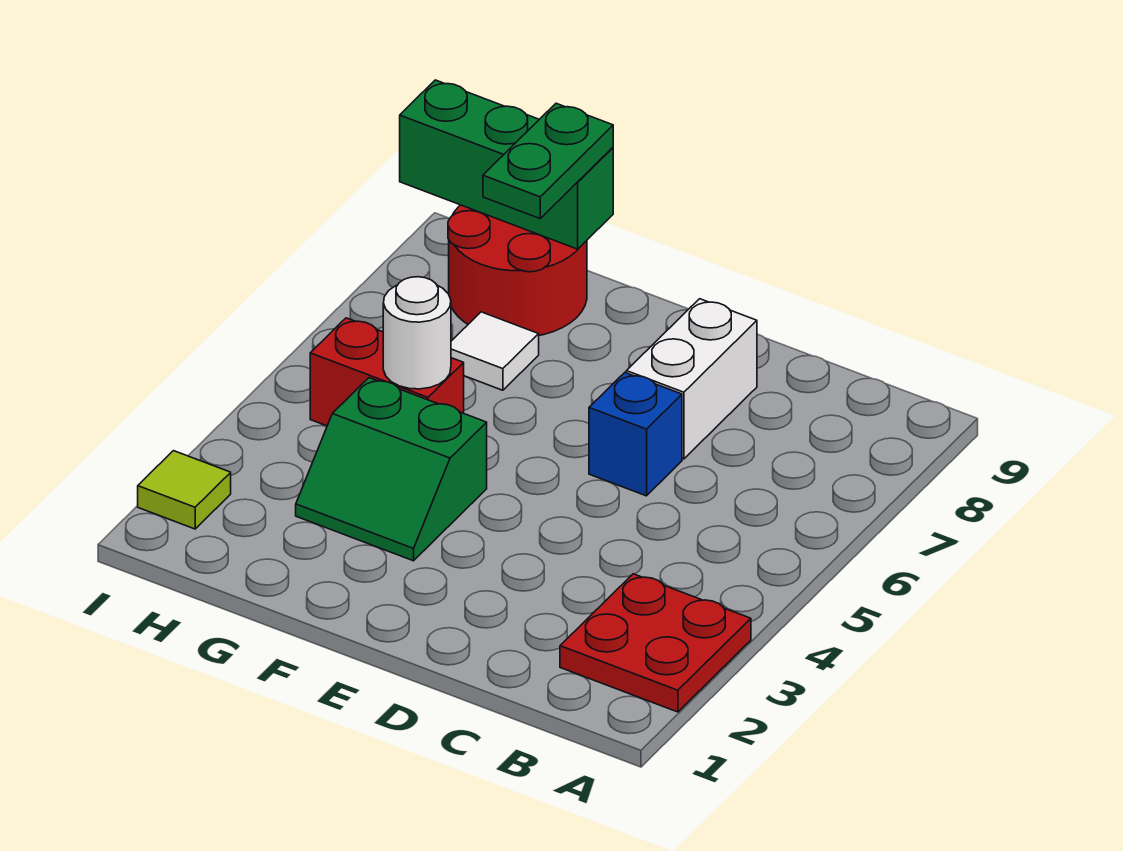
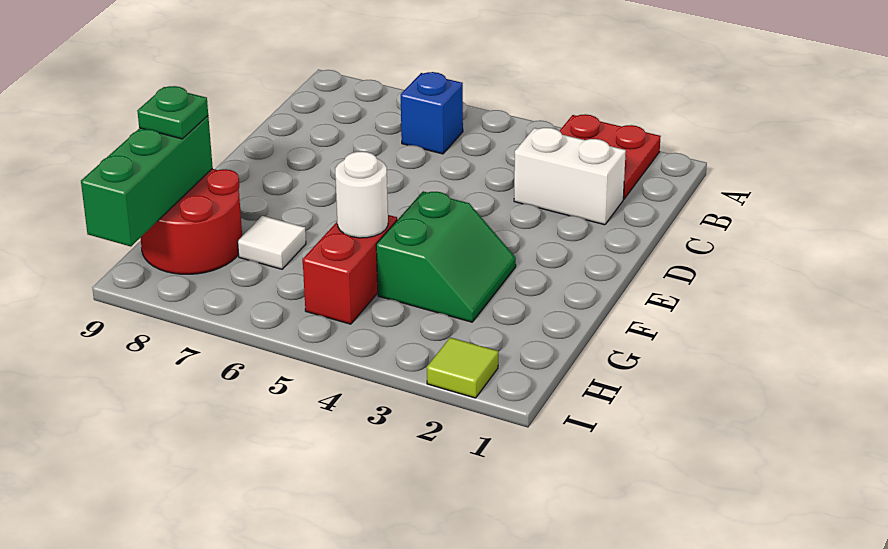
blue 1x1 brick [589,373,682,496] -> blue 1x1 brick moved to [401,72,463,154]
white 1x2 brick [626,299,757,459] -> white 1x2 brick moved to [514,128,626,225]
green 1x2 plate [483,103,613,218] -> green 1x1 plate [137,86,208,139]

